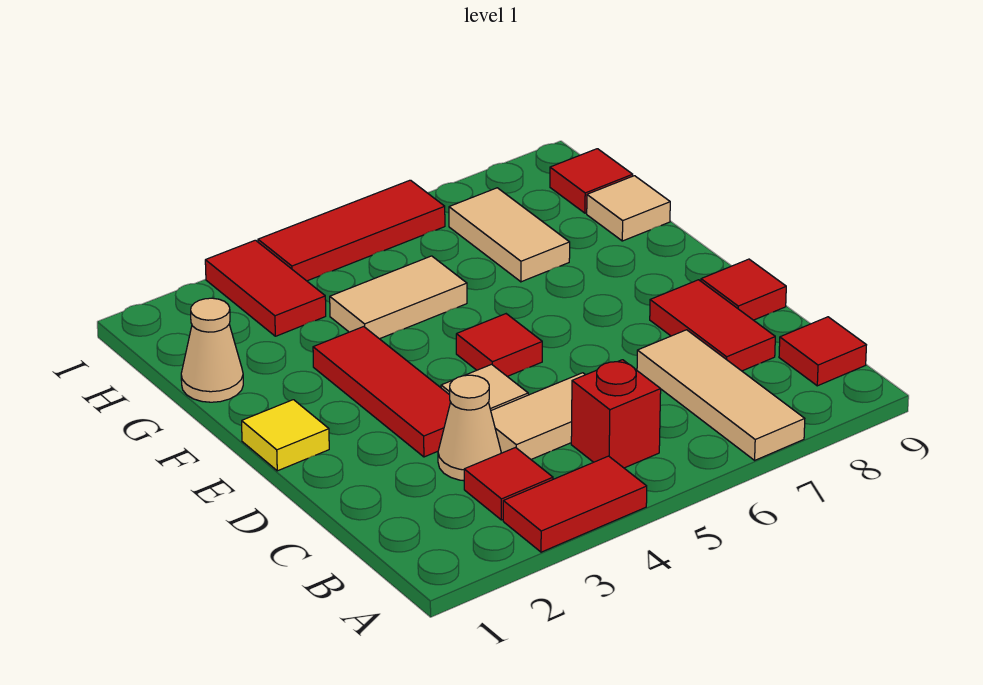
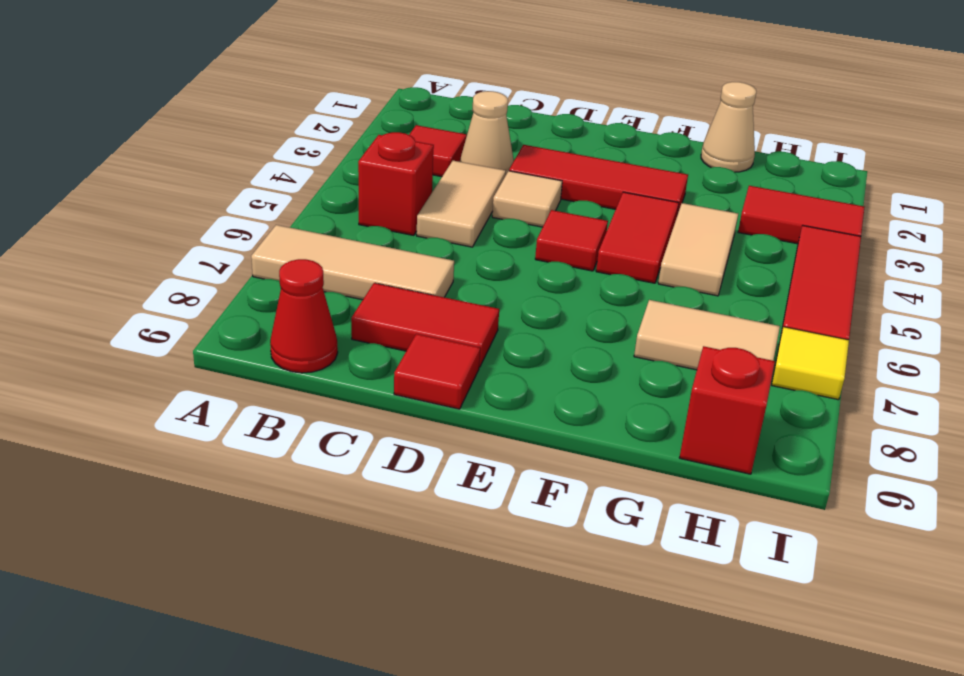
red 1x2 tile [503,456,647,552] -> red 1x2 tile moved to [596,192,679,283]
red 1x1 tile [779,317,866,386] -> red 1x1 cone [270,259,338,373]
yellow 1x1 tile [242,400,329,471] -> yellow 1x1 tile moved to [772,327,849,400]
tan 1x1 tile [587,176,670,241] -> none
red 1x1 tile [550,149,633,213] -> red 1x1 brick [679,346,775,474]

